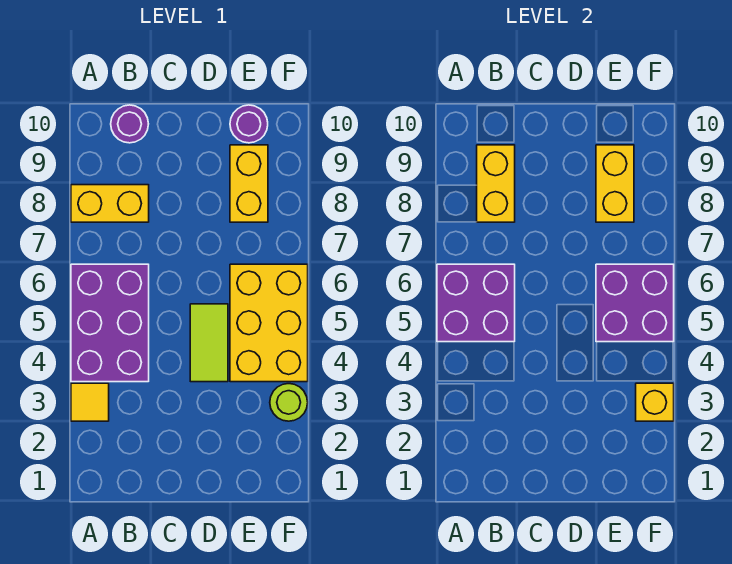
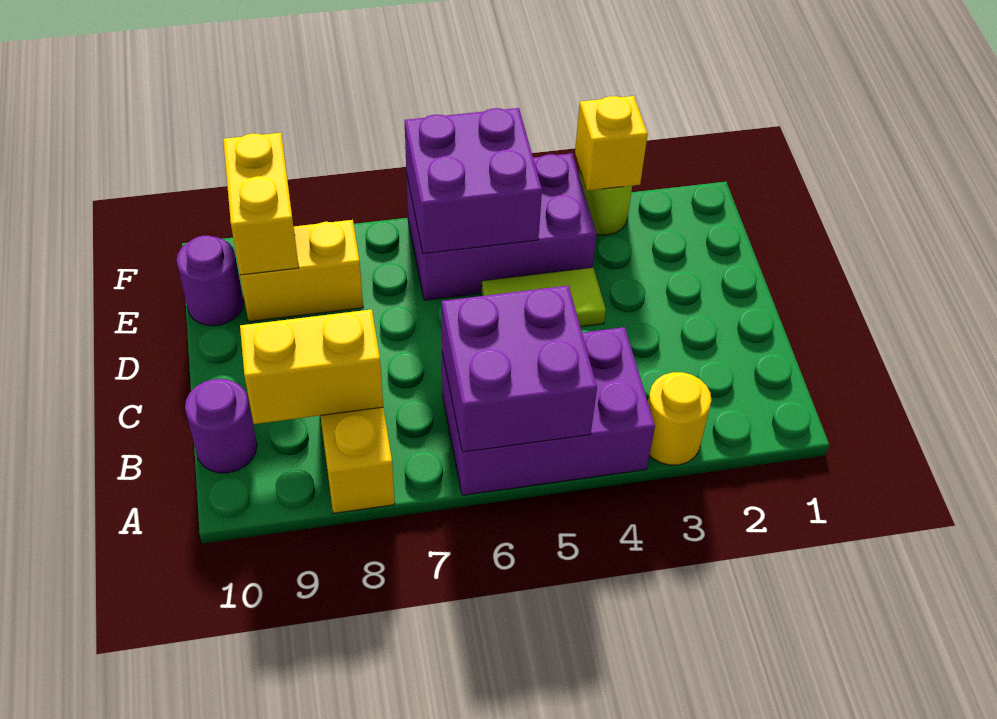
yellow 1x1 tile [71,383,109,421] -> yellow 1x1 round brick [648,372,712,465]
yellow 2x3 brick [230,264,308,382] -> purple 2x3 brick [406,153,597,300]
yellow 1x2 brick [596,145,634,222] -> yellow 1x2 brick turned to [223,133,299,275]

